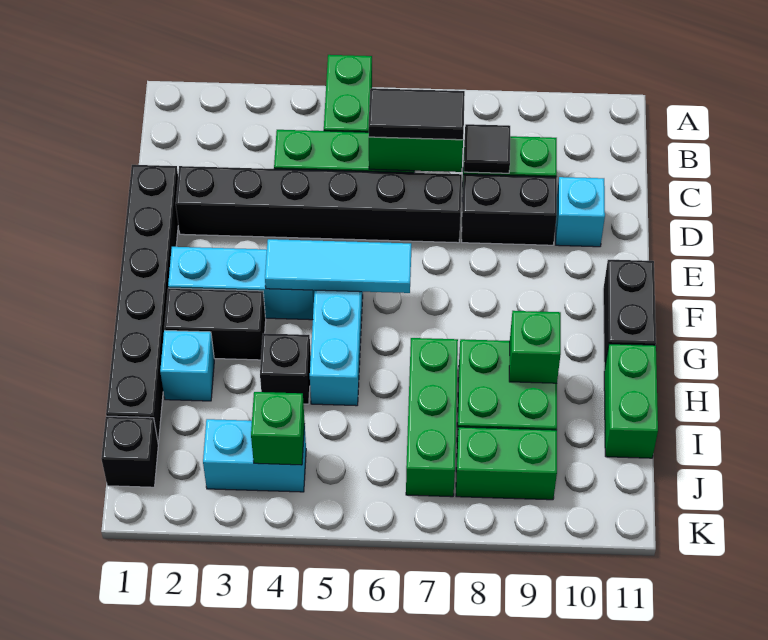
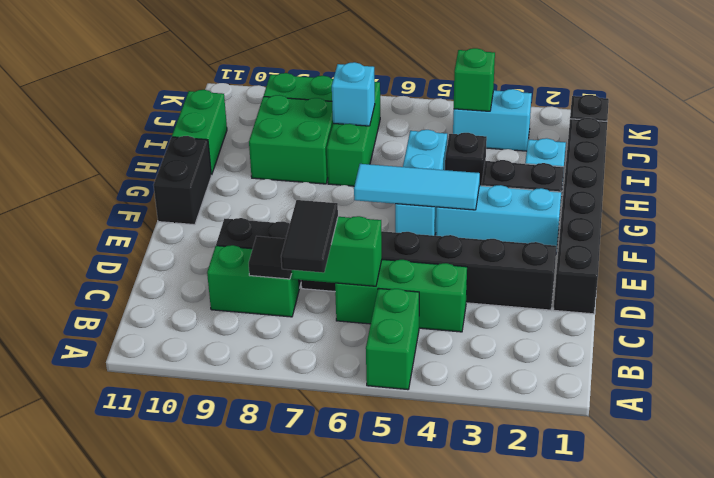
black 1x2 tile [369,88,465,140] -> black 1x2 tile turned to [281,200,338,273]
cyan 1x1 brick [556,177,605,247] -> cyan 1x1 brick moved to [332,62,375,126]
green 1x1 brick [509,311,561,383] -> none

